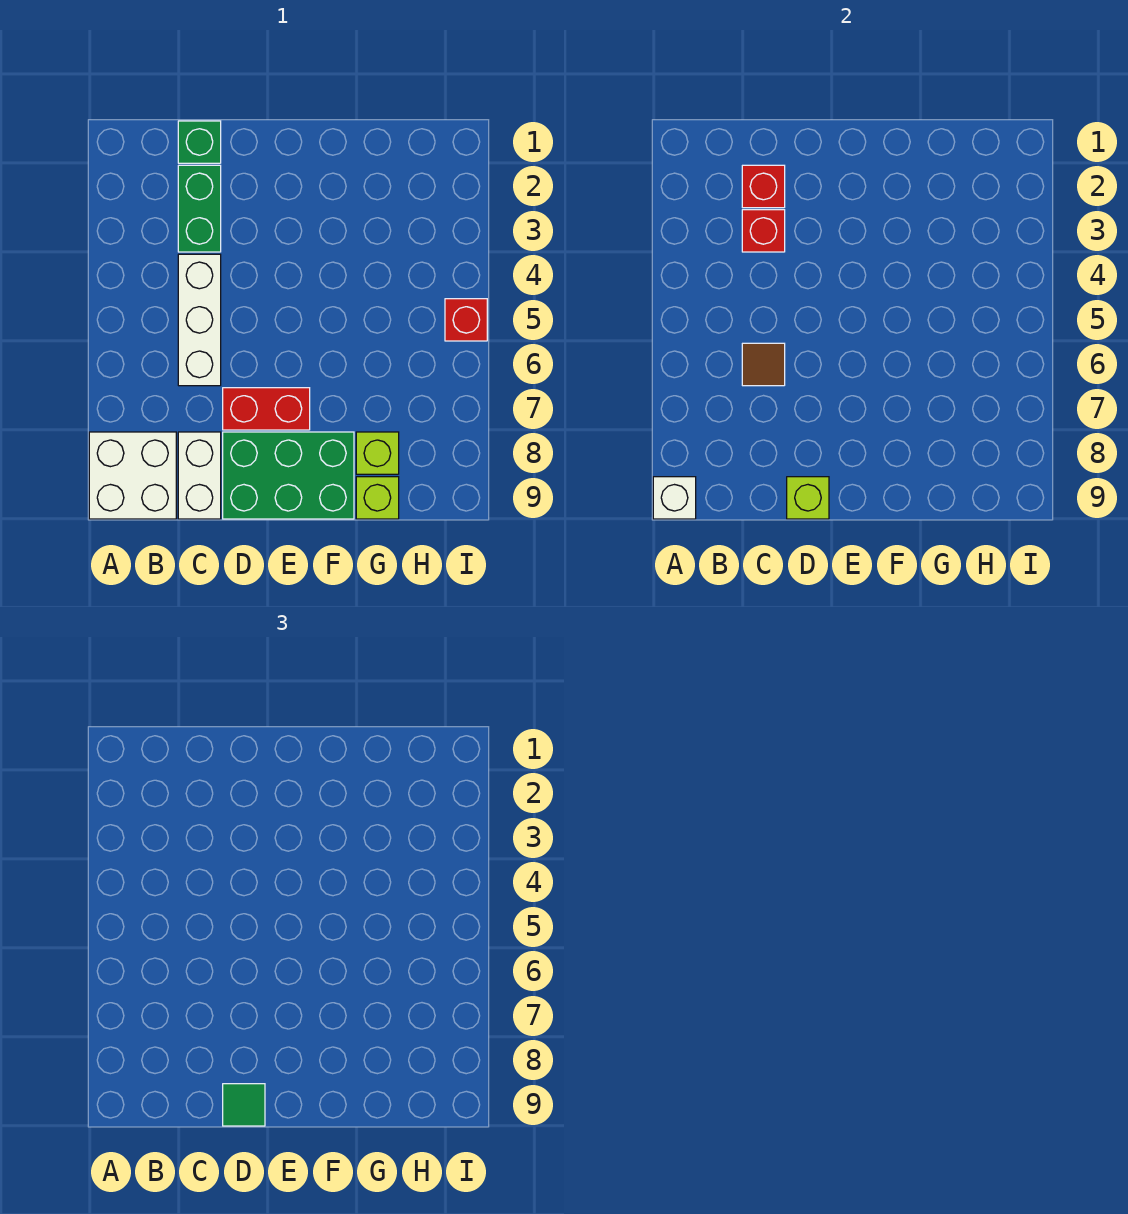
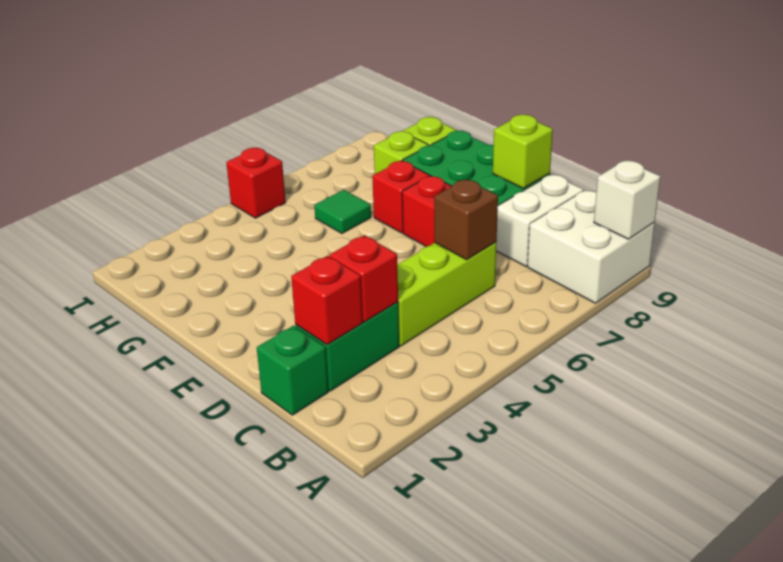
white 1x3 brick [178,254,221,386] -> lime 1x3 brick [397,242,496,346]
brown 1x1 tile [742,343,785,386] -> brown 1x1 brick [434,179,498,260]
green 1x1 tile [223,1084,265,1126] -> green 1x1 tile moved to [314,190,371,233]
none -> red 1x1 brick [372,161,430,233]

